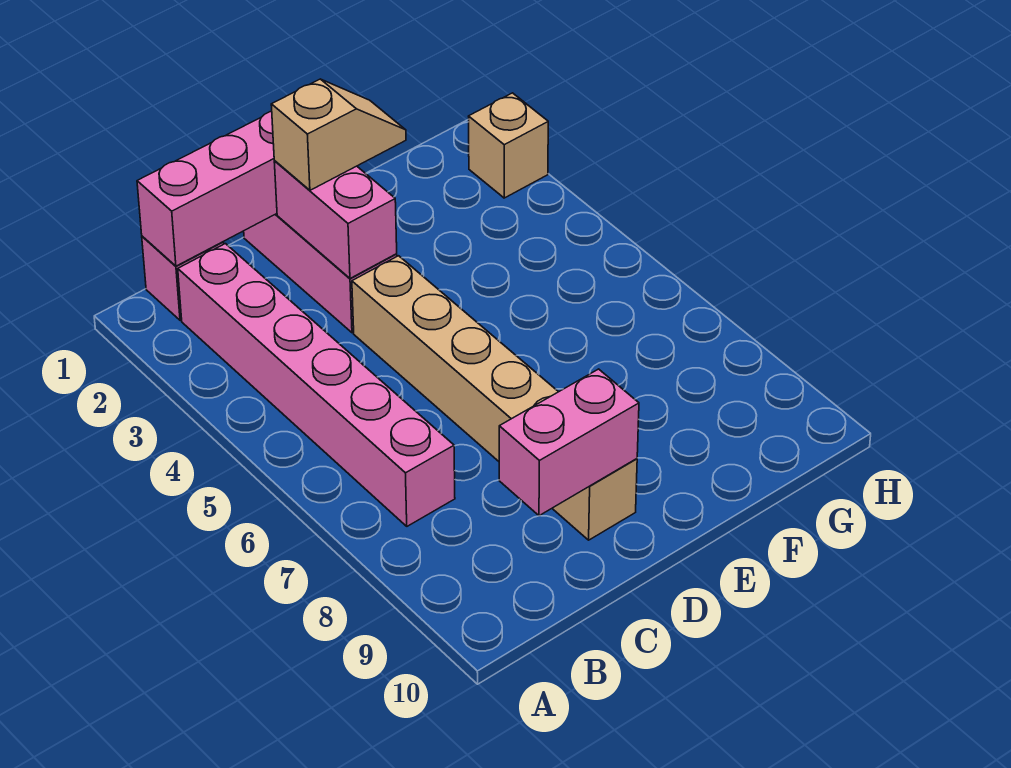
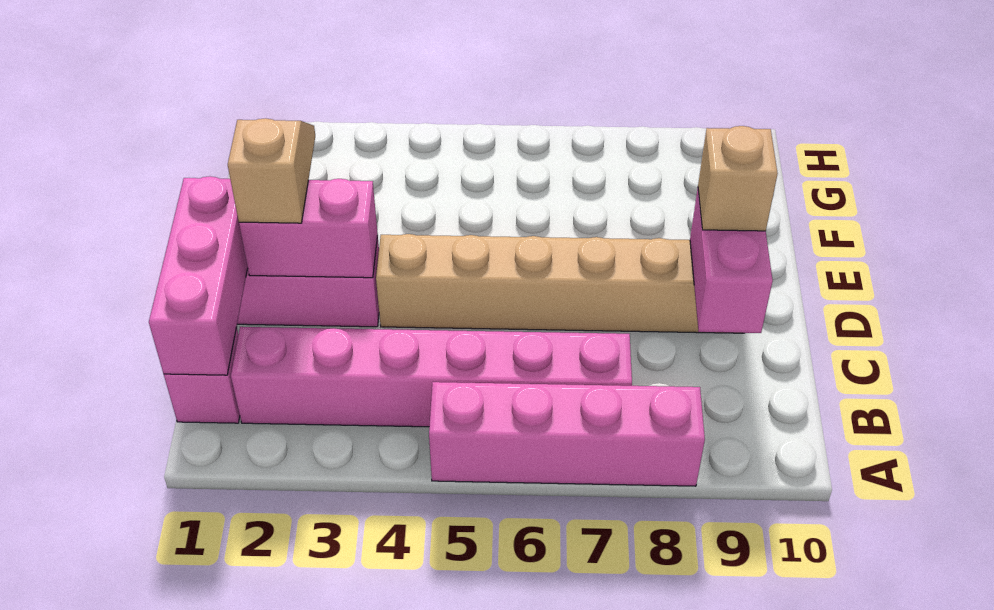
none -> pink 1x4 brick [429,382,705,486]
tan 1x1 brick [469,93,548,198] -> tan 1x1 brick moved to [698,126,778,231]

